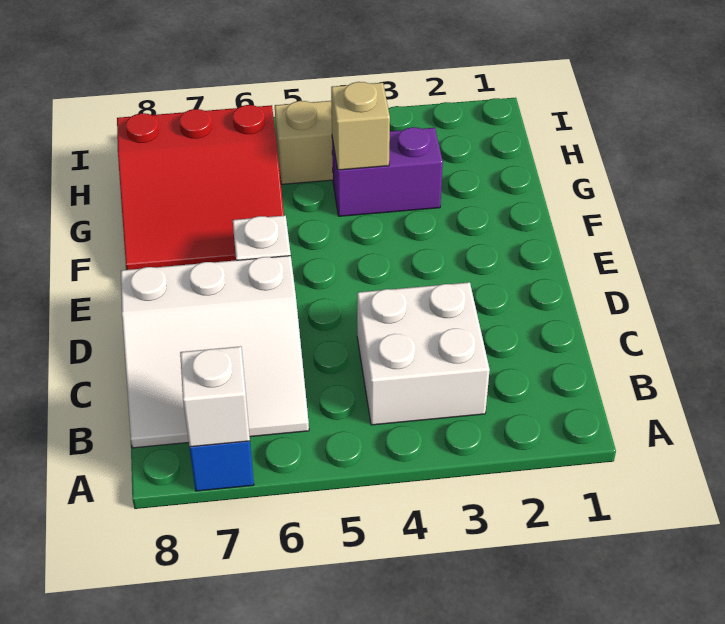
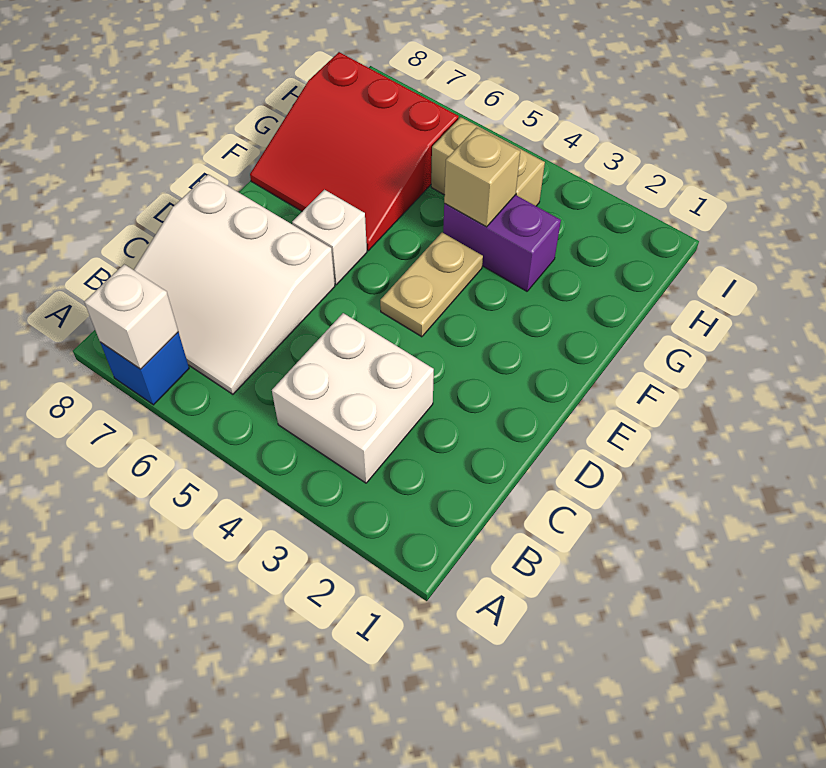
none -> tan 1x2 plate [380,233,483,337]

